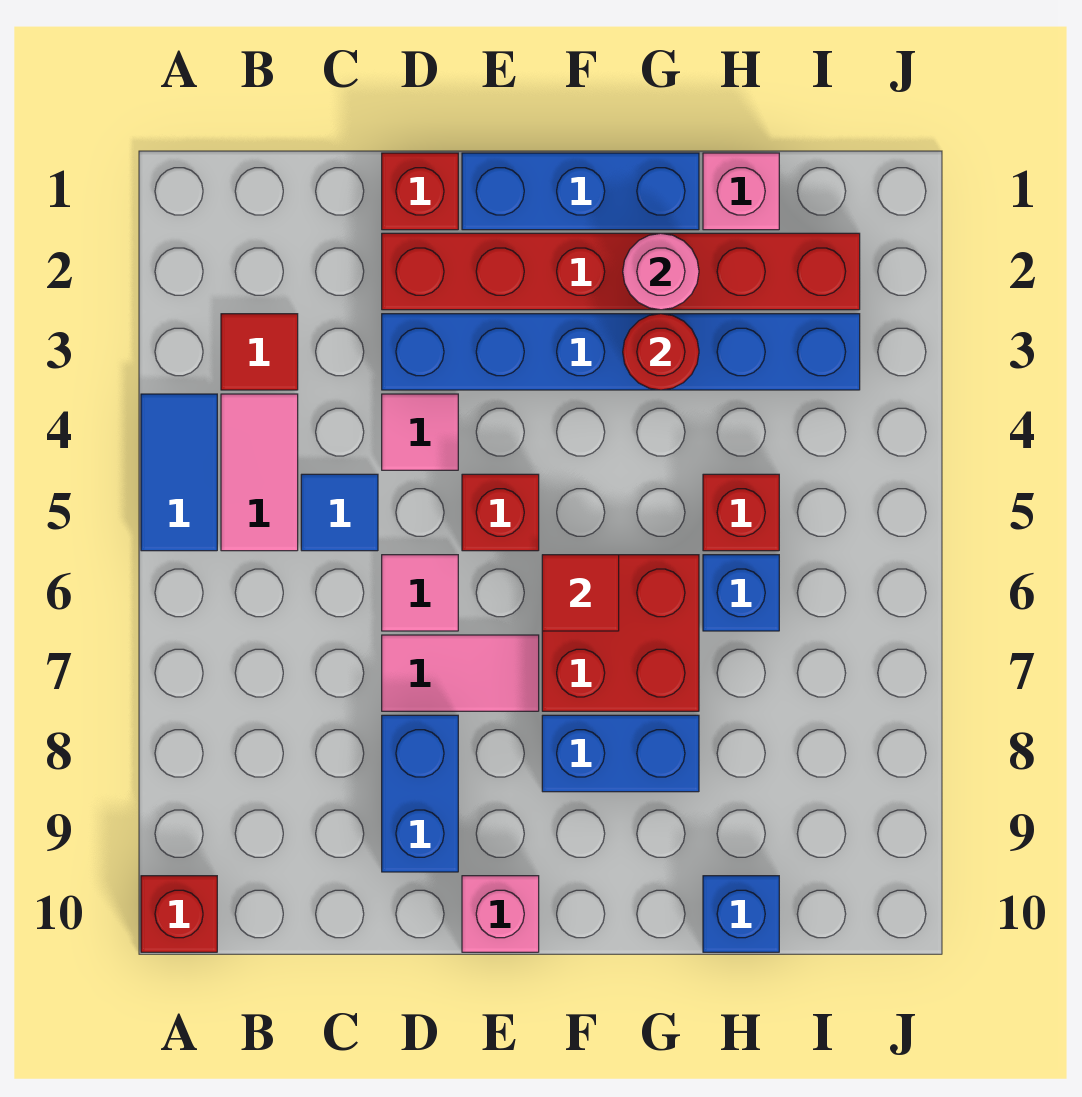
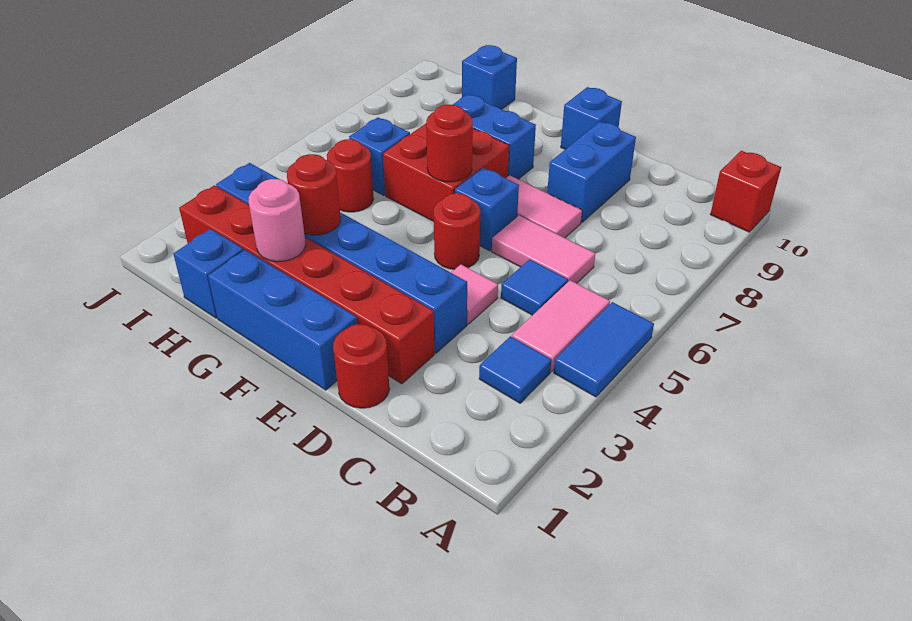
red 1x1 tile [221,314,298,390] -> blue 1x1 tile [479,336,551,403]
red 1x1 brick [382,153,458,230] -> red 1x1 round brick [333,324,390,408]
pink 1x1 tile [382,555,458,631] -> pink 1x2 tile [492,216,595,283]
red 1x1 brick [462,474,539,551] -> red 1x1 round brick [434,193,480,269]
none -> blue 1x1 brick [455,168,519,251]
pink 1x1 brick [462,876,539,952] -> blue 1x1 brick [561,87,622,149]
red 1x1 tile [542,555,619,631] -> red 1x1 round brick [426,105,473,182]
pink 1x1 brick [703,153,779,230] -> blue 1x1 brick [173,229,244,318]
red 1x1 brick [703,474,779,551] -> red 1x1 round brick [327,139,374,212]

